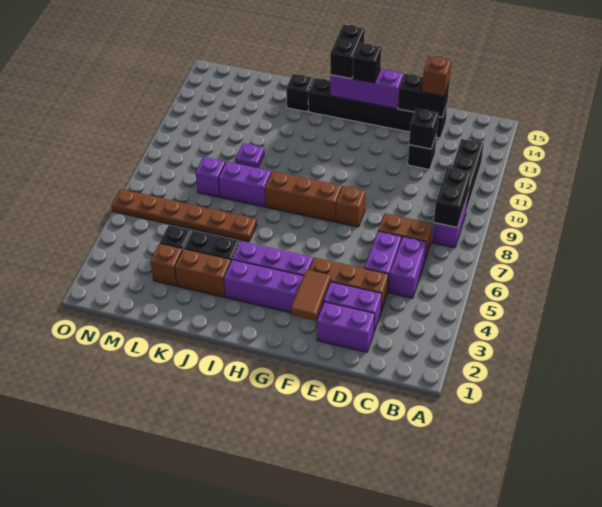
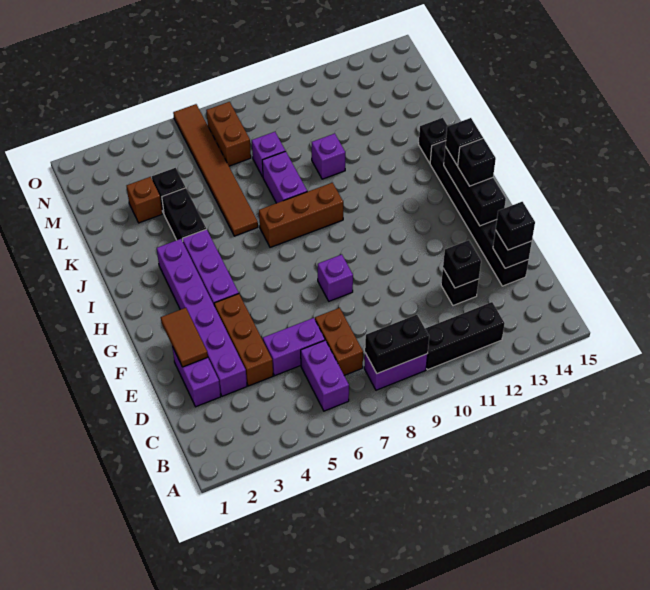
purple 1x2 brick [389,237,426,298] -> purple 1x2 brick turned to [301,340,349,411]
black 1x2 brick [398,74,449,117] -> black 1x1 brick [493,230,532,268]
brown 1x1 brick [422,56,451,96] -> black 1x1 brick [496,202,535,250]
brown 1x2 tile [291,270,331,320] -> brown 1x2 tile turned to [161,308,208,367]
brown 1x1 brick [336,186,365,227] -> purple 1x1 brick [318,255,353,301]
purple 1x3 brick [330,69,403,109] -> black 1x3 brick [444,147,506,226]
brown 1x3 brick [265,171,342,222] -> brown 1x3 brick turned to [259,183,343,247]
black 1x2 brick [330,25,365,79] -> black 1x1 brick [445,118,483,165]
brown 1x2 brick [175,249,231,297] -> brown 1x2 brick moved to [206,102,251,166]
brown 1x6 plate [111,189,257,242] -> brown 1x6 tile [173,104,258,236]
purple 1x1 plate [236,143,264,168] -> purple 1x1 brick [312,134,345,179]

